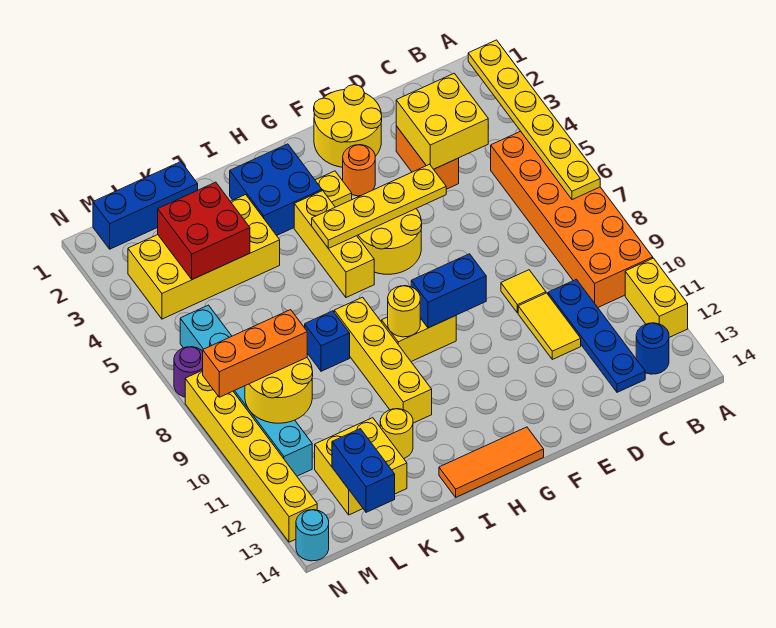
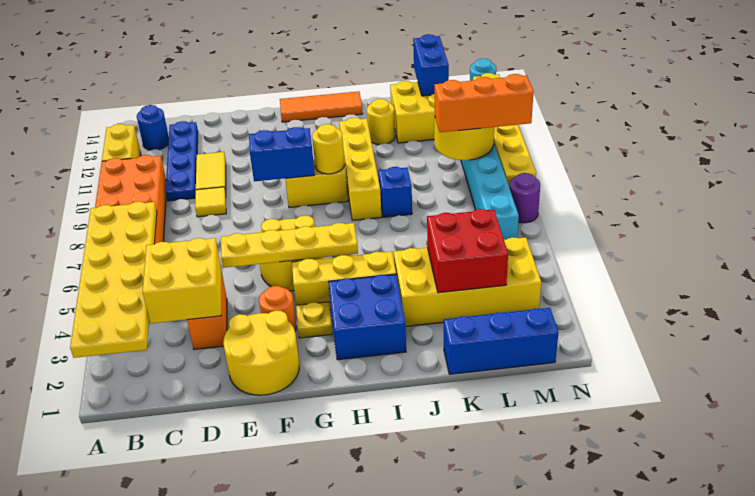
yellow 1x6 plate [468,40,600,200] -> yellow 2x6 plate [70,202,157,358]
yellow 1x3 brick [294,191,374,297] -> yellow 1x3 brick turned to [292,252,396,310]

